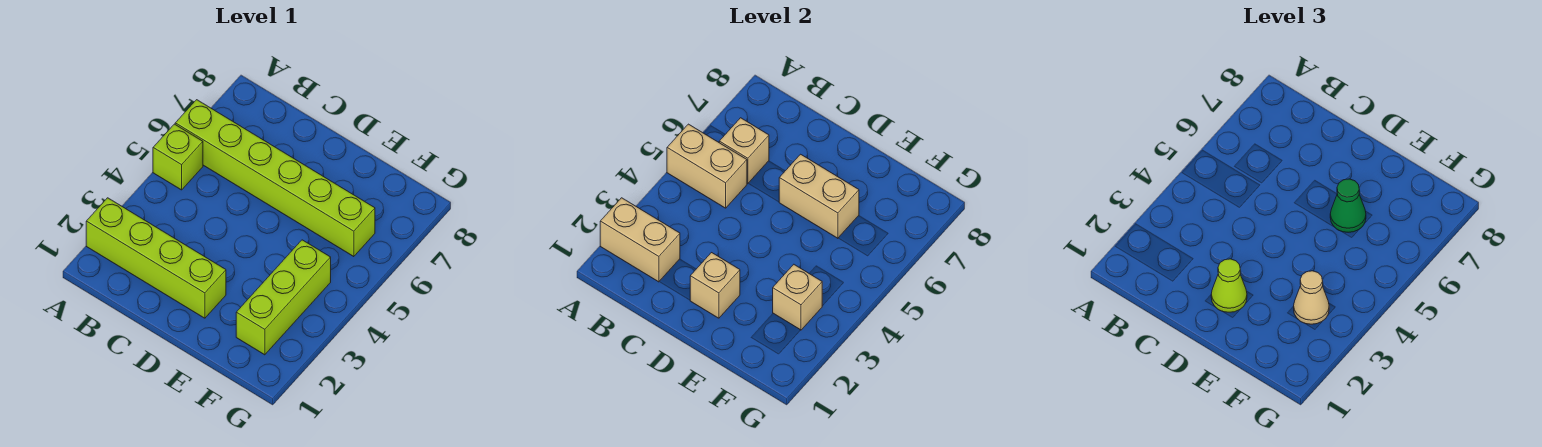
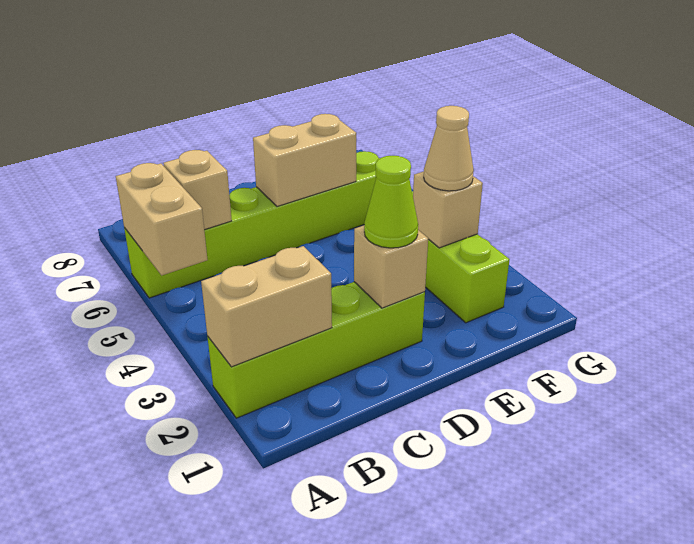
lime 1x1 brick [153,124,203,190] -> none
tan 1x2 brick [667,124,747,208] -> tan 1x2 brick turned to [116,163,208,276]
green 1x1 cone [1330,179,1366,232] -> none

